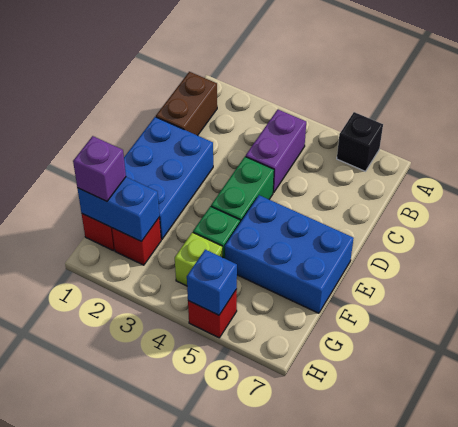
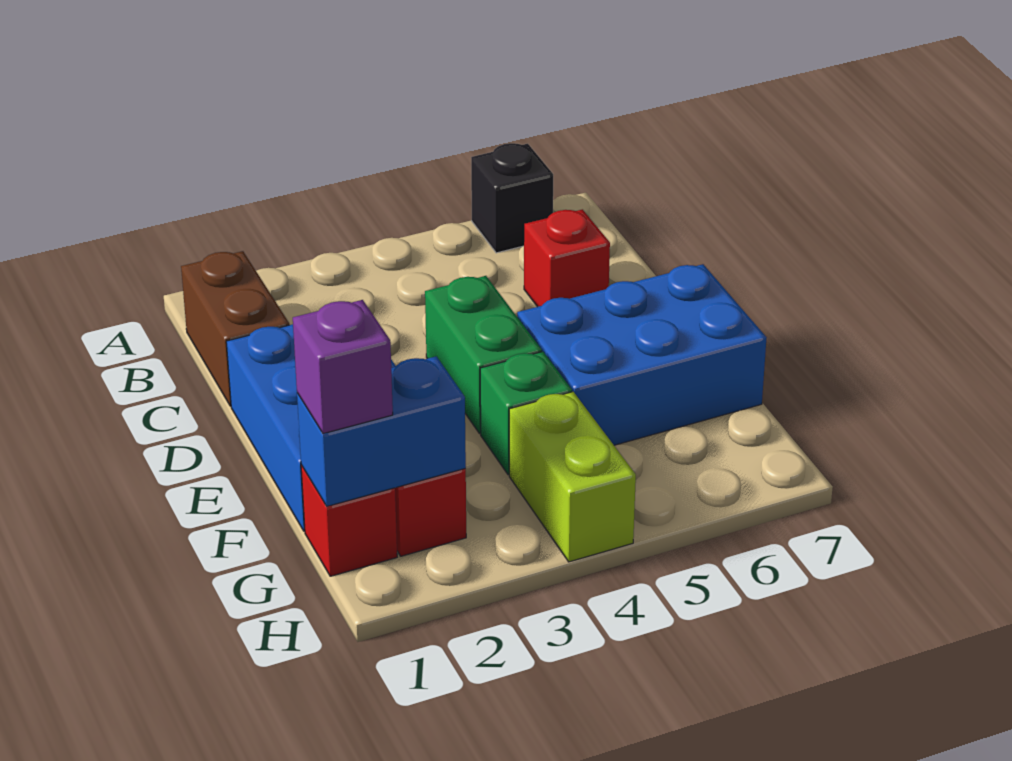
purple 1x2 brick [246,110,306,193] -> none
lime 1x1 brick [175,232,222,286] -> lime 1x2 brick [509,392,636,562]
red 1x1 brick [188,289,237,338] -> red 1x1 brick moved to [524,209,610,307]
blue 1x1 brick [187,250,237,315] -> none

